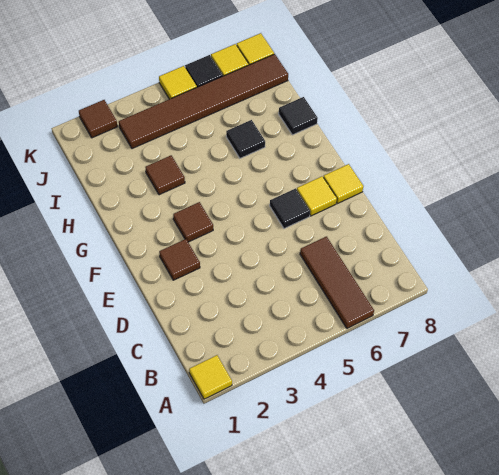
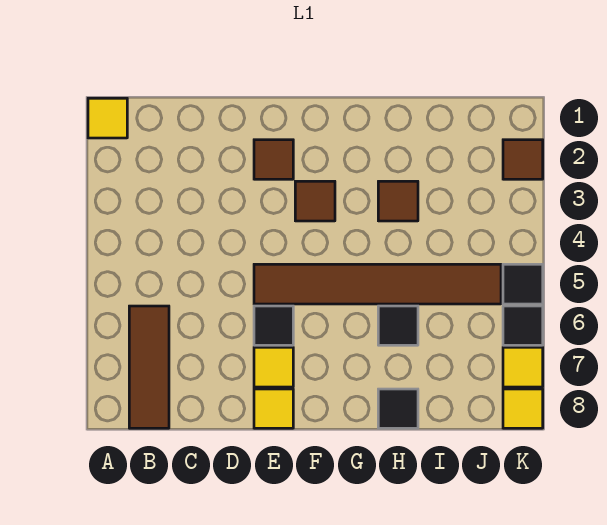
brown 1x3 tile [300,236,374,328] -> brown 1x3 tile turned to [129,306,169,428]
brown 1x6 tile [119,54,288,149] -> brown 1x6 tile turned to [254,264,501,304]
yellow 1x1 tile [159,66,197,99] -> black 1x1 tile [503,264,543,304]

